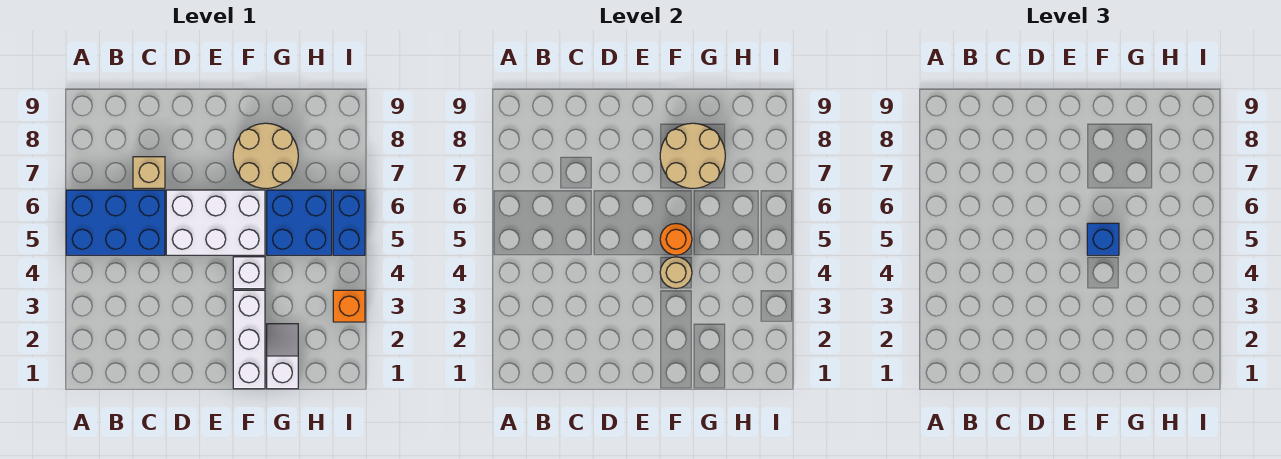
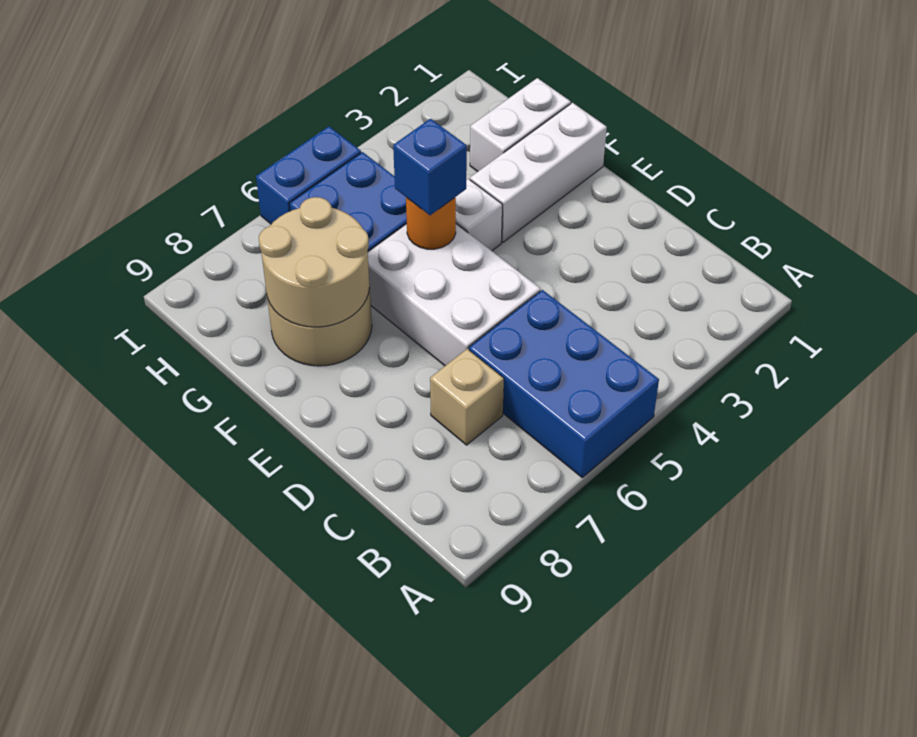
tan 1x1 round brick [660,257,692,289] -> none
white 1x2 slope [267,324,298,389] -> white 1x2 brick [470,78,571,172]
orange 1x1 brick [333,290,365,322] -> none

